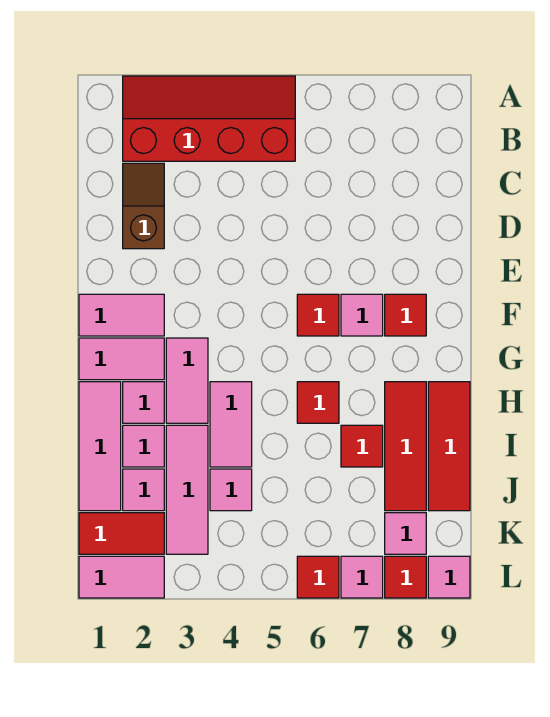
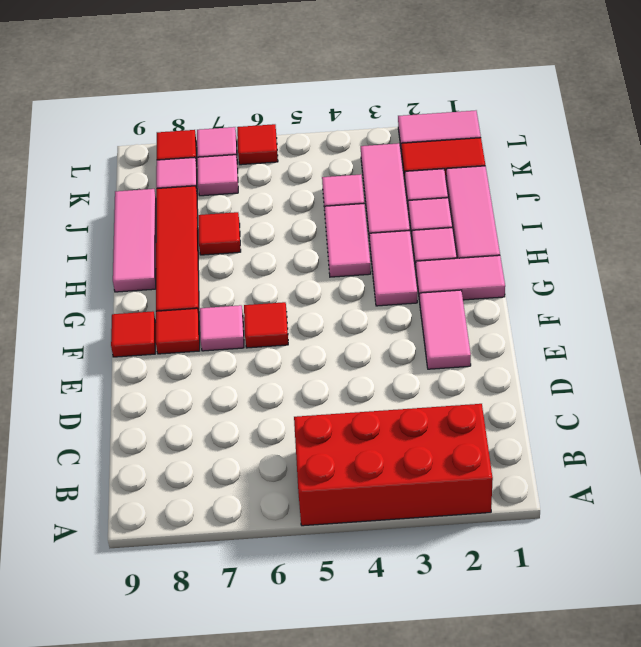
red 2x4 slope [123,76,295,161] -> red 2x4 brick [294,404,493,526]
brown 1x2 slope [123,163,164,249] -> none
pink 1x2 tile [79,294,164,336] -> pink 1x2 tile turned to [420,290,471,369]
red 1x1 tile [297,382,339,423] -> red 1x1 tile moved to [111,311,156,357]
red 1x3 tile [385,382,426,511] -> red 1x4 tile [156,186,199,314]
red 1x3 tile [428,382,470,511] -> pink 1x3 tile [113,189,156,292]
pink 1x1 tile [428,556,470,598] -> pink 1x1 tile moved to [197,155,238,196]

